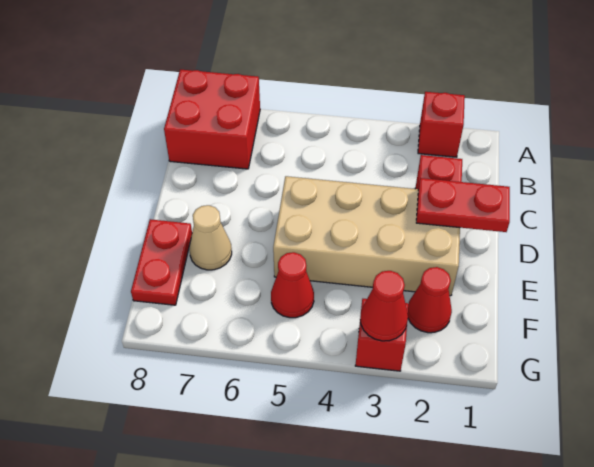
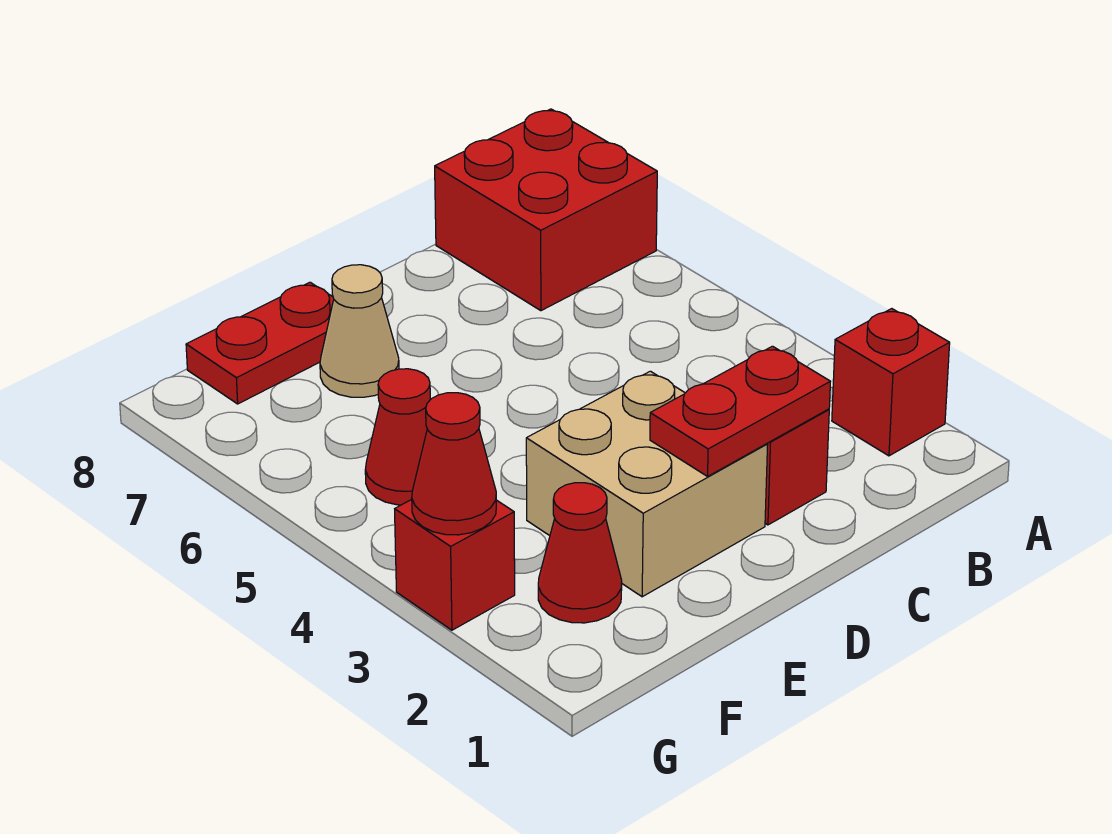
red 1x2 plate [416,178,510,232] -> red 1x2 plate turned to [650,346,831,476]
tan 2x4 brick [273,176,460,296] -> tan 2x2 brick [526,371,768,597]

